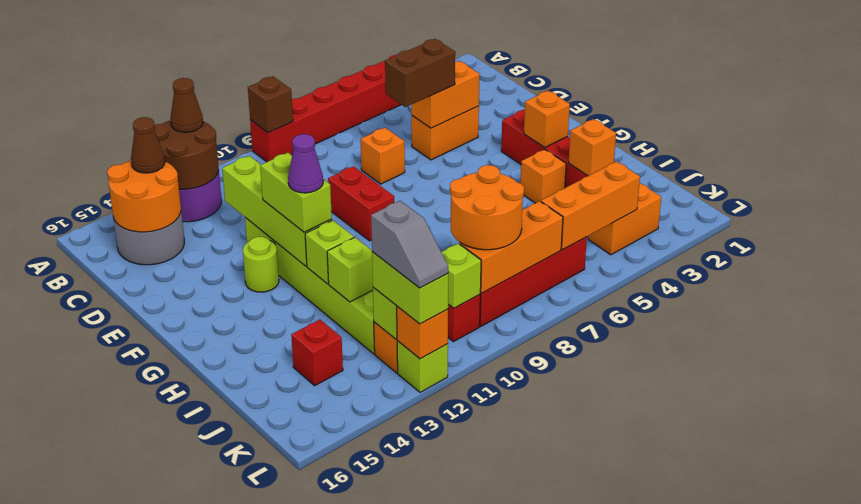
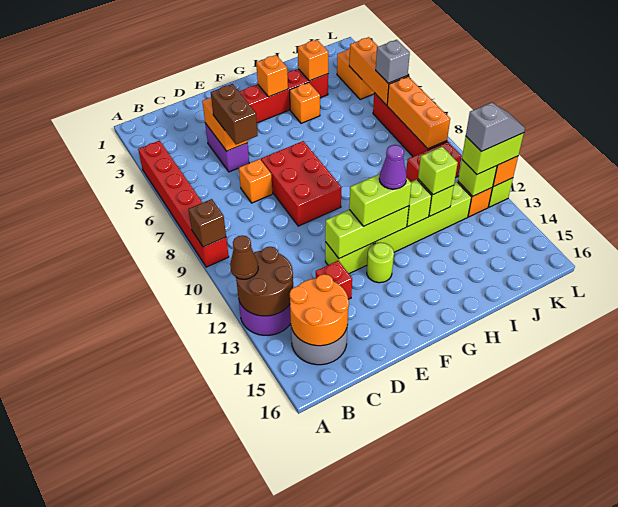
brown 1x1 cone [131,117,165,173] -> none
orange 1x2 brick [411,106,479,160] -> purple 1x2 brick [205,123,249,172]
lime 1x4 brick [222,156,332,266] -> lime 1x3 brick [325,206,409,258]
red 1x2 brick [328,166,394,241] -> red 2x3 brick [261,141,342,226]
orange 2x2 round brick [450,165,524,250] -> none
red 1x1 brick [291,320,343,386] -> red 1x1 brick moved to [316,261,352,299]
none -> grey 1x1 brick [376,40,410,83]
lime 1x1 brick [441,243,481,308] -> lime 1x1 brick moved to [418,147,458,195]

